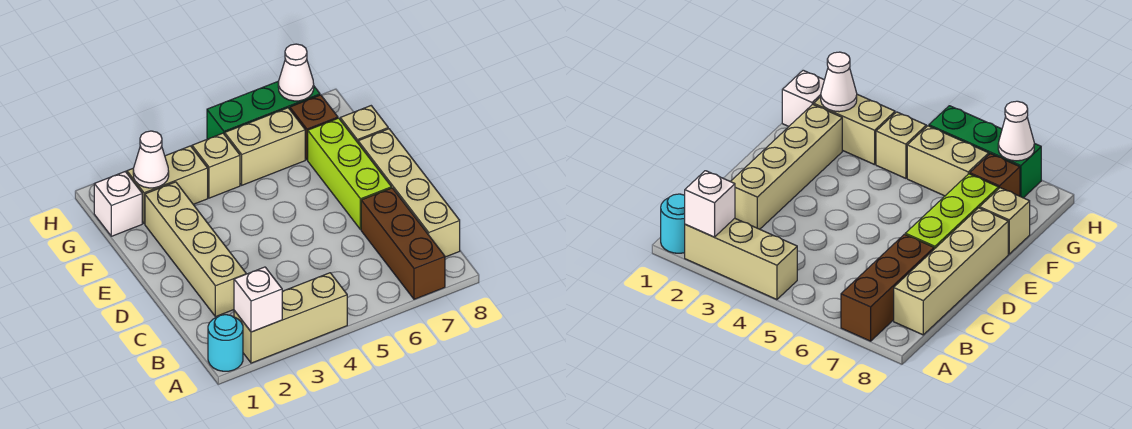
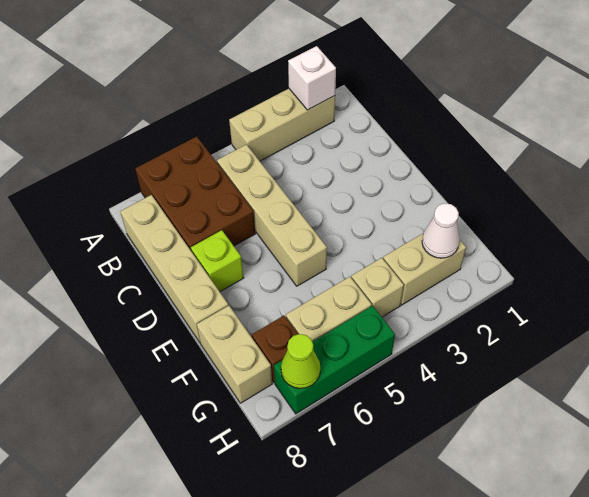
cyan 1x1 round brick [208,315,243,371] -> none
brown 1x3 brick [361,188,445,299] -> brown 2x3 brick [135,136,255,250]
tan 1x4 brick [145,182,246,317] -> tan 1x4 brick moved to [217,144,327,286]
lime 1x3 brick [308,118,391,230] -> lime 1x1 brick [191,230,244,292]
tan 1x1 brick [340,106,388,143] -> tan 1x2 brick [197,305,272,403]
white 1x1 brick [94,171,142,236] -> none
white 1x1 cone [278,44,314,101] -> lime 1x1 cone [281,334,320,388]

